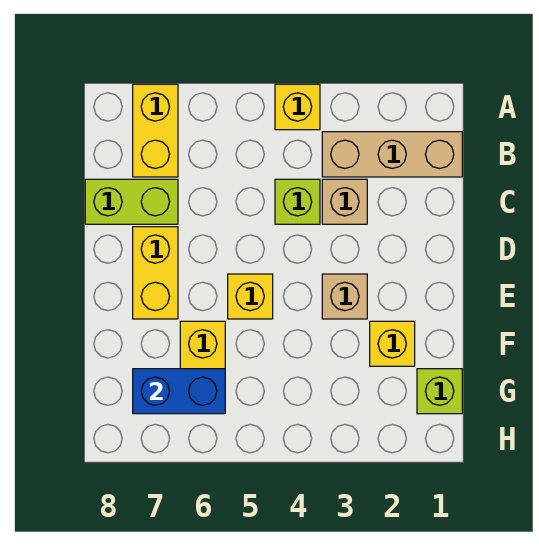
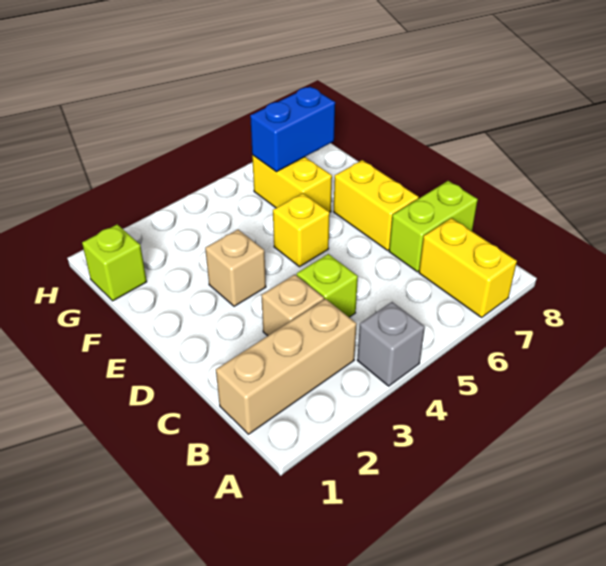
yellow 1x1 brick [275,84,320,130] -> grey 1x1 brick [357,302,425,386]
yellow 1x1 brick [370,321,415,366] -> none

